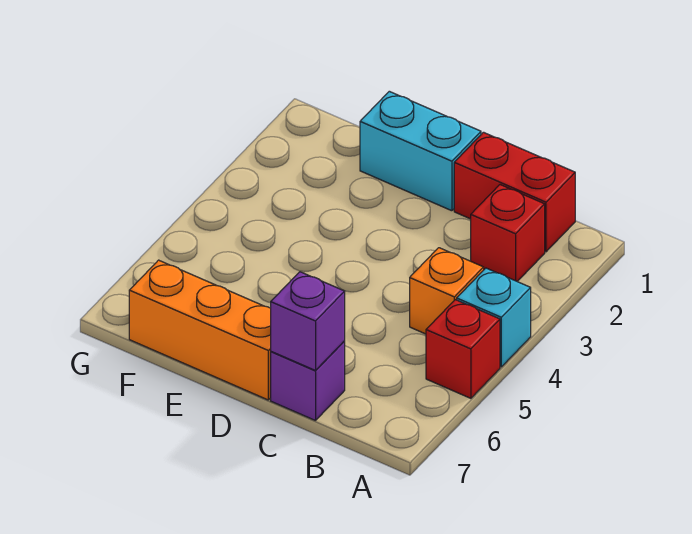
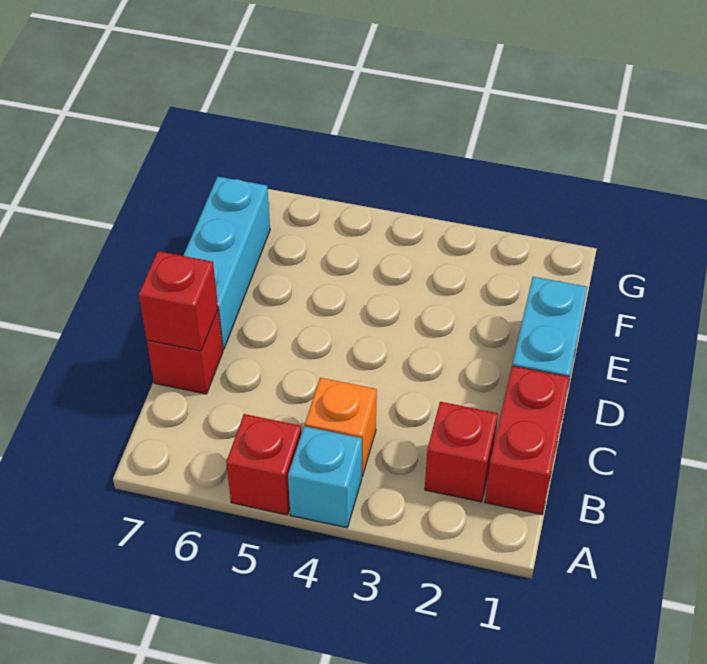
purple 1x1 brick [271,341,345,421] -> red 1x1 brick [147,310,223,394]
purple 1x1 brick [271,272,345,371] -> red 1x1 brick [139,251,218,351]
orange 1x3 brick [129,260,271,400] -> cyan 1x3 brick [183,177,270,350]

